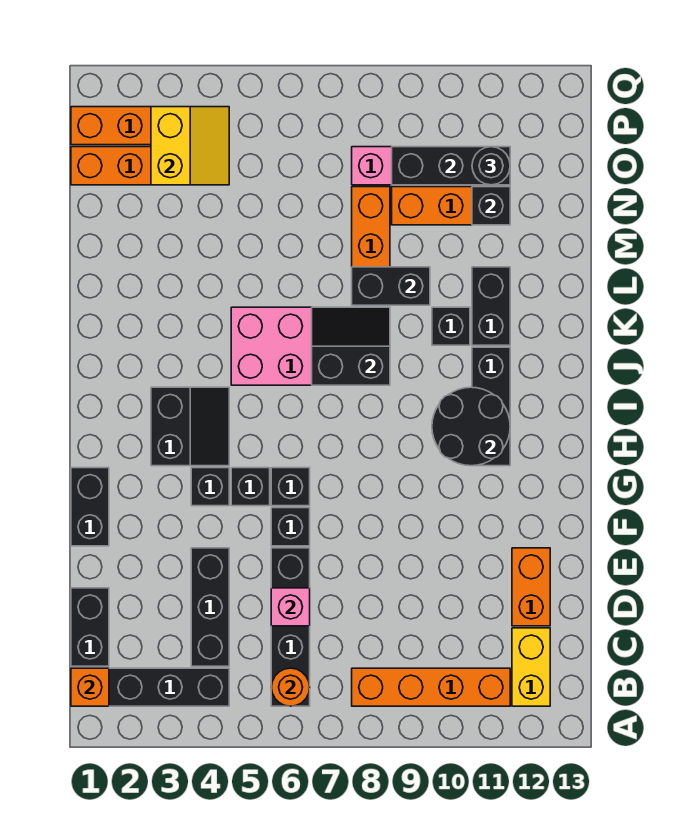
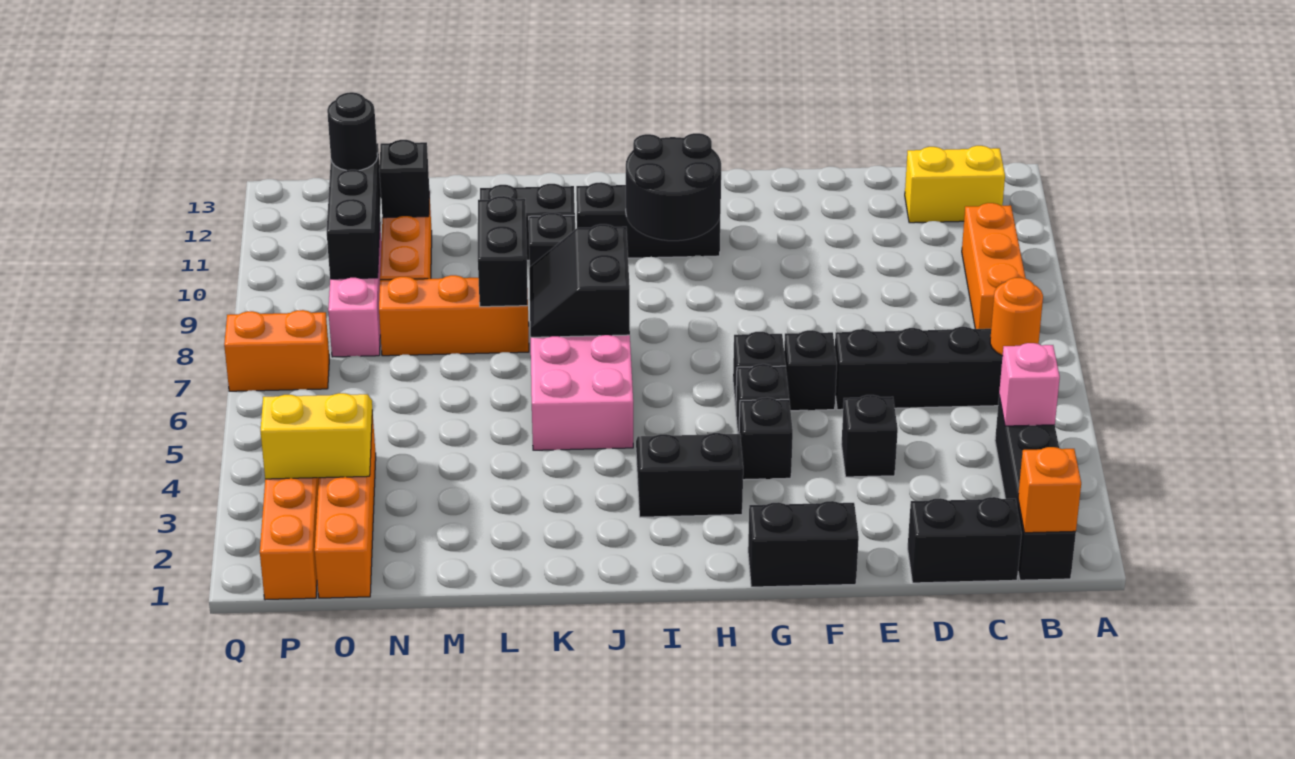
orange 1x4 brick [352,668,510,706] -> orange 1x3 brick [962,203,1026,329]
black 1x3 brick [191,548,229,666] -> black 1x1 brick [841,395,898,477]
pink 1x1 brick [271,588,310,626] -> pink 1x1 brick moved to [999,343,1060,426]
orange 1x2 brick [512,548,550,626] -> orange 1x2 brick moved to [224,310,329,391]

